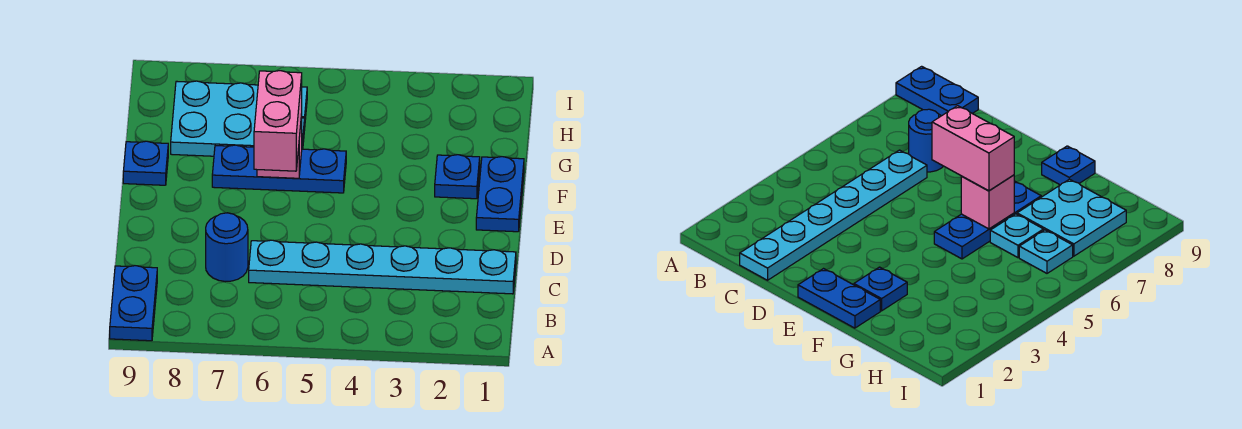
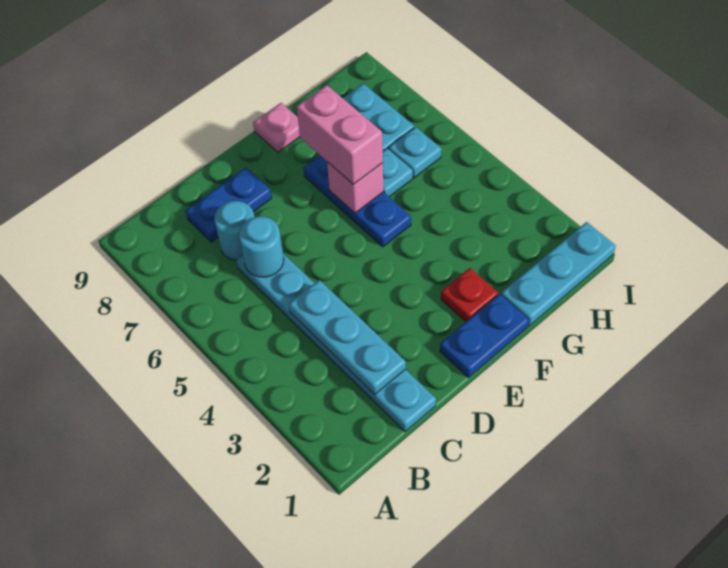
blue 1x2 plate [110,266,157,341] -> blue 1x2 plate moved to [186,167,272,242]
none -> cyan 1x3 plate [289,280,406,394]
none -> cyan 1x1 round brick [239,216,284,277]
blue 1x1 round brick [206,213,248,282] -> cyan 1x1 round brick [214,201,254,260]
pink 1x2 brick [254,71,302,171] -> pink 1x2 brick turned to [297,85,383,185]
blue 1x1 plate [435,155,480,199] -> red 1x1 plate [441,268,498,322]
blue 1x1 plate [123,141,168,185] -> pink 1x1 plate [253,103,300,152]
none -> cyan 1x3 plate [501,222,616,326]

